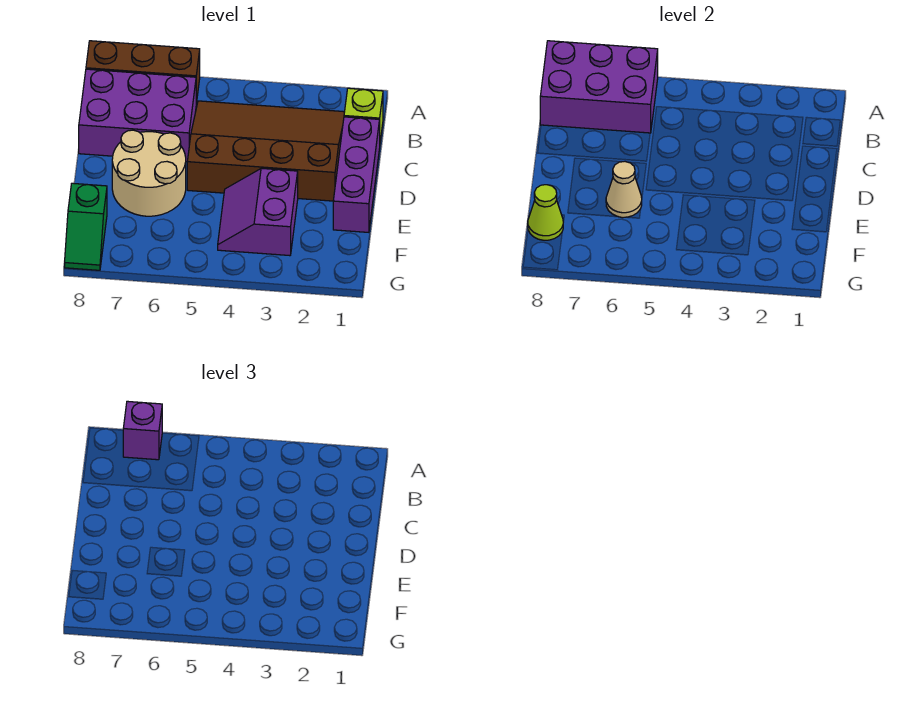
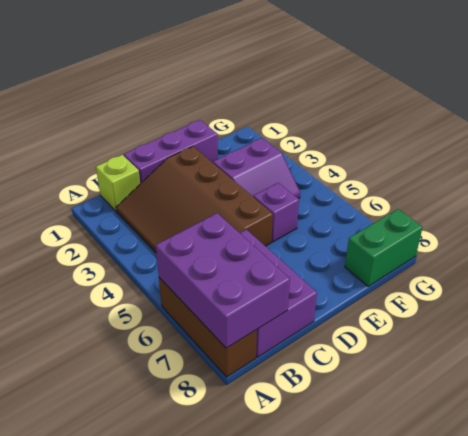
purple 1x1 brick [123,401,162,460] -> purple 1x1 brick moved to [253,183,299,242]
tan 2x2 round brick [112,130,186,216] -> none
tan 1x1 cone [606,162,642,218] -> none
green 1x2 slope [65,183,107,270] -> green 1x2 brick [345,209,423,286]
lime 1x1 cone [528,185,563,240] -> none

